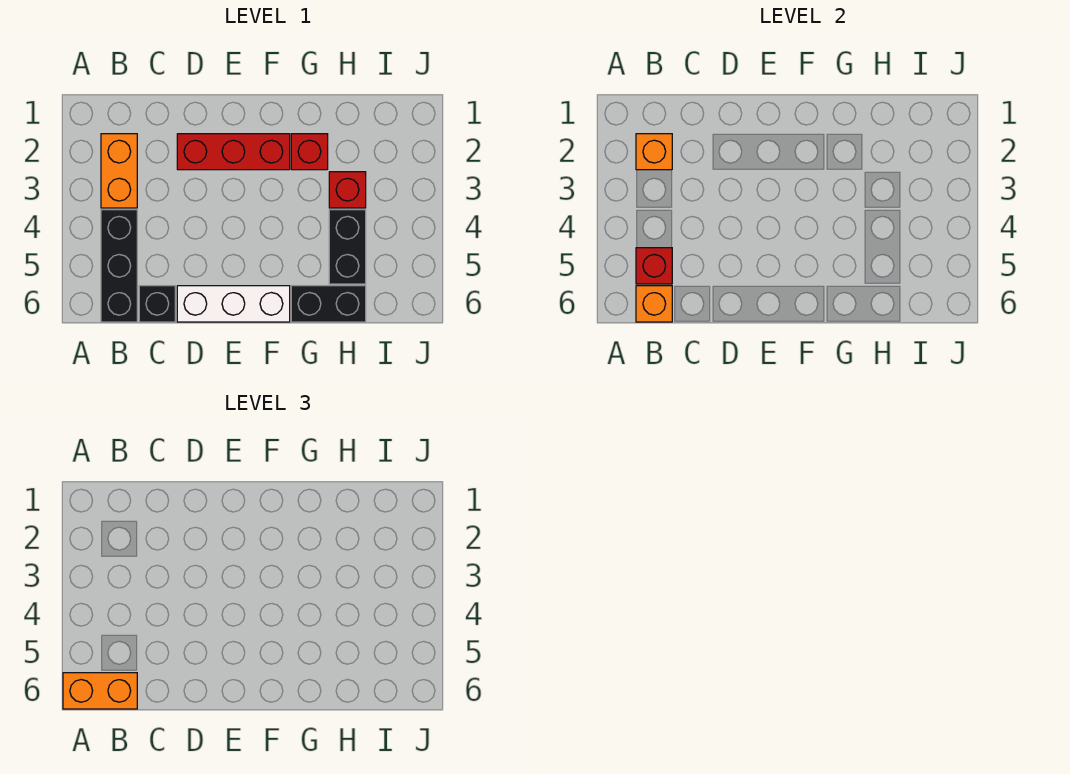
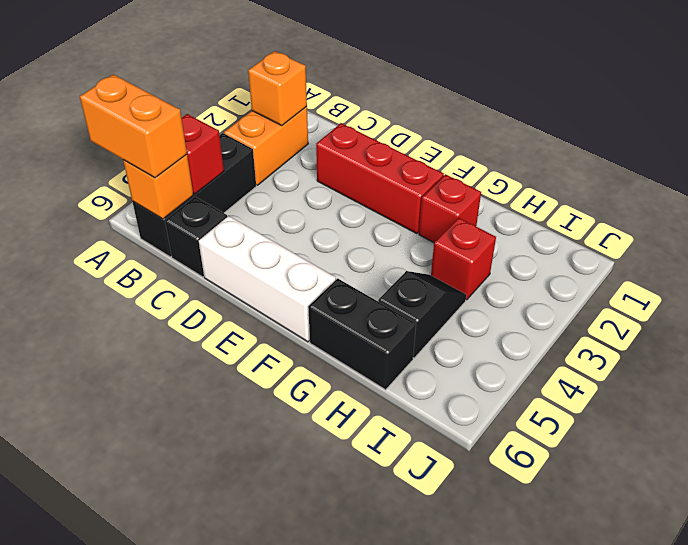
black 1x2 brick [329,210,366,284] -> black 1x2 slope [378,271,466,358]

